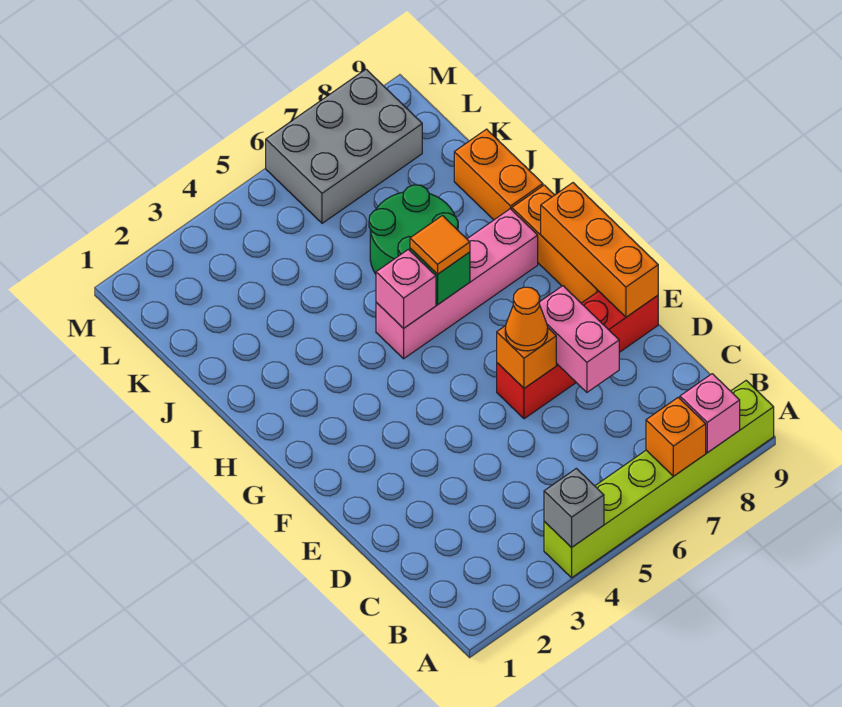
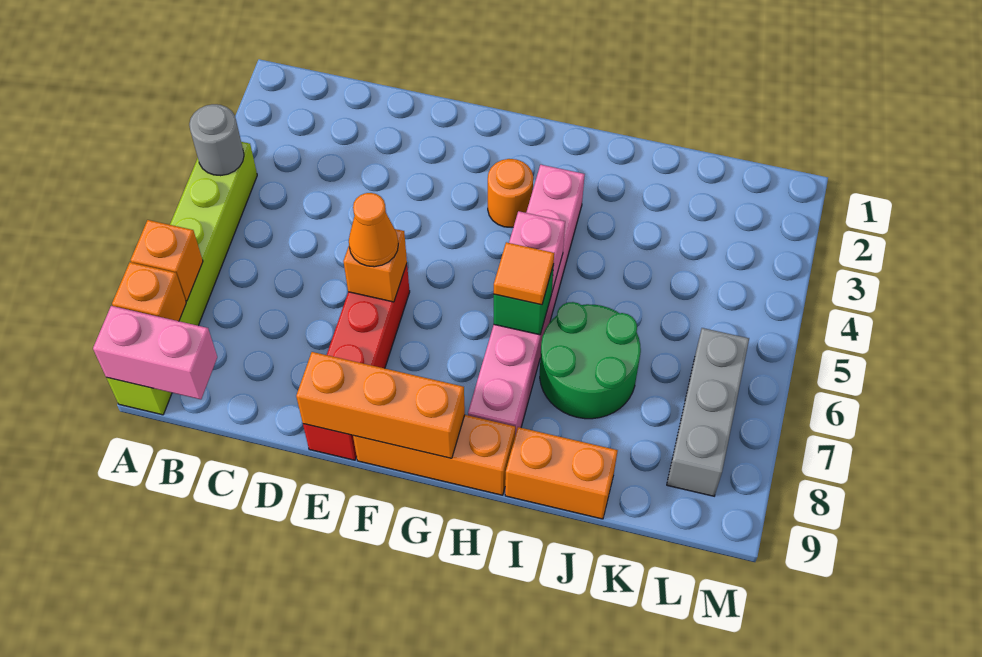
grey 1x1 brick [544,468,604,548] -> grey 1x1 round brick [189,104,244,176]
pink 1x1 brick [680,374,740,453] -> orange 1x1 brick [112,262,186,321]
pink 1x2 brick [539,286,619,392] -> pink 1x2 brick moved to [93,306,217,399]
none -> orange 1x1 round brick [488,159,533,228]
pink 1x4 brick [376,209,538,359] -> pink 1x6 brick [468,165,585,435]
grey 2x3 brick [266,69,422,223] -> grey 1x3 brick [667,328,749,496]

